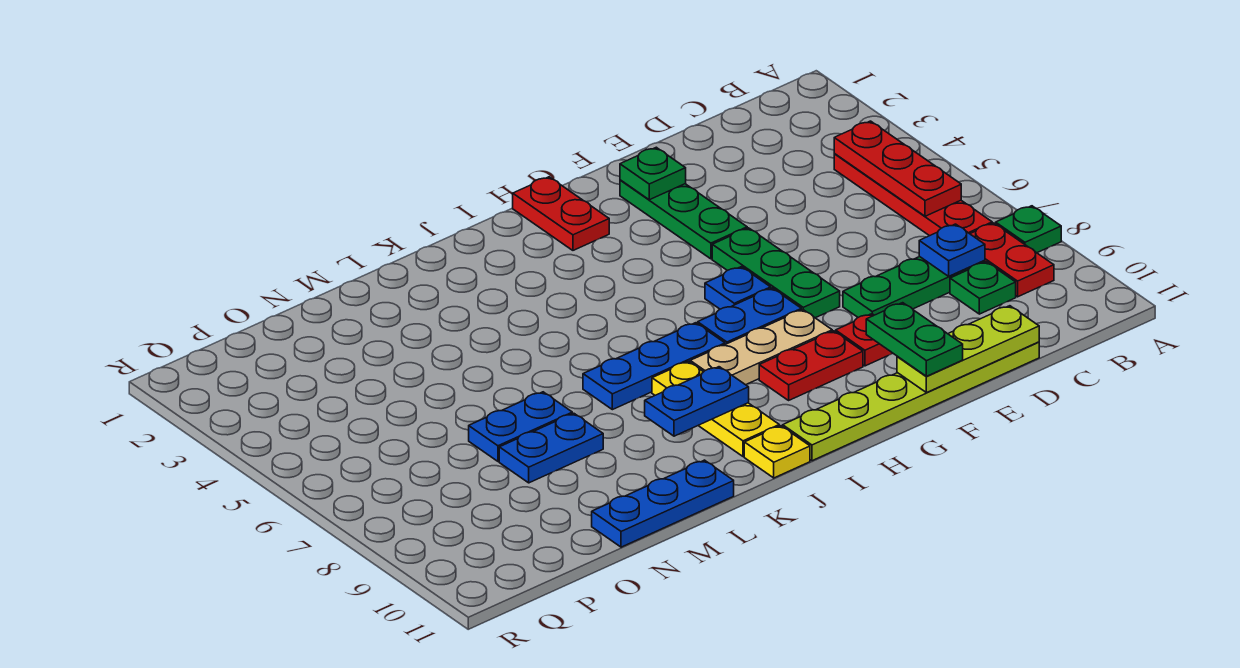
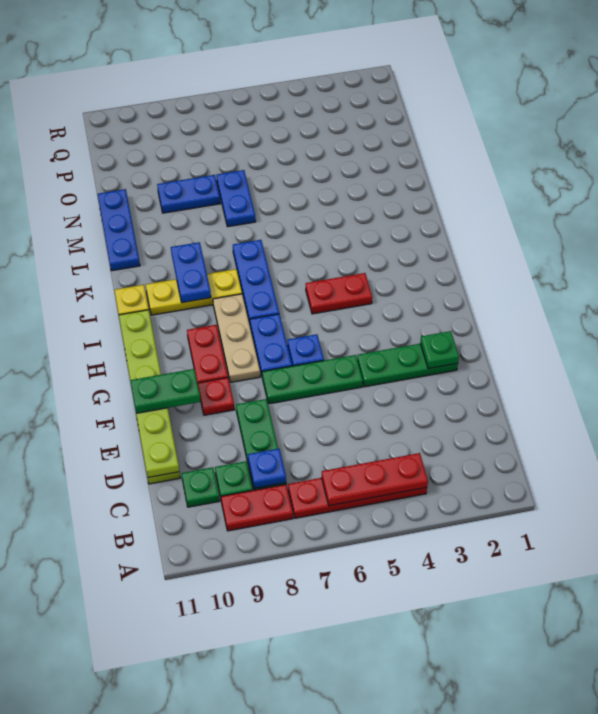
green 1x1 plate [996,206,1061,253] -> green 1x1 plate moved to [181,467,219,507]
red 1x2 plate [513,177,609,250] -> red 1x2 plate moved to [306,273,372,314]
blue 1x2 plate [499,413,603,483] -> blue 1x2 plate turned to [157,175,220,213]

